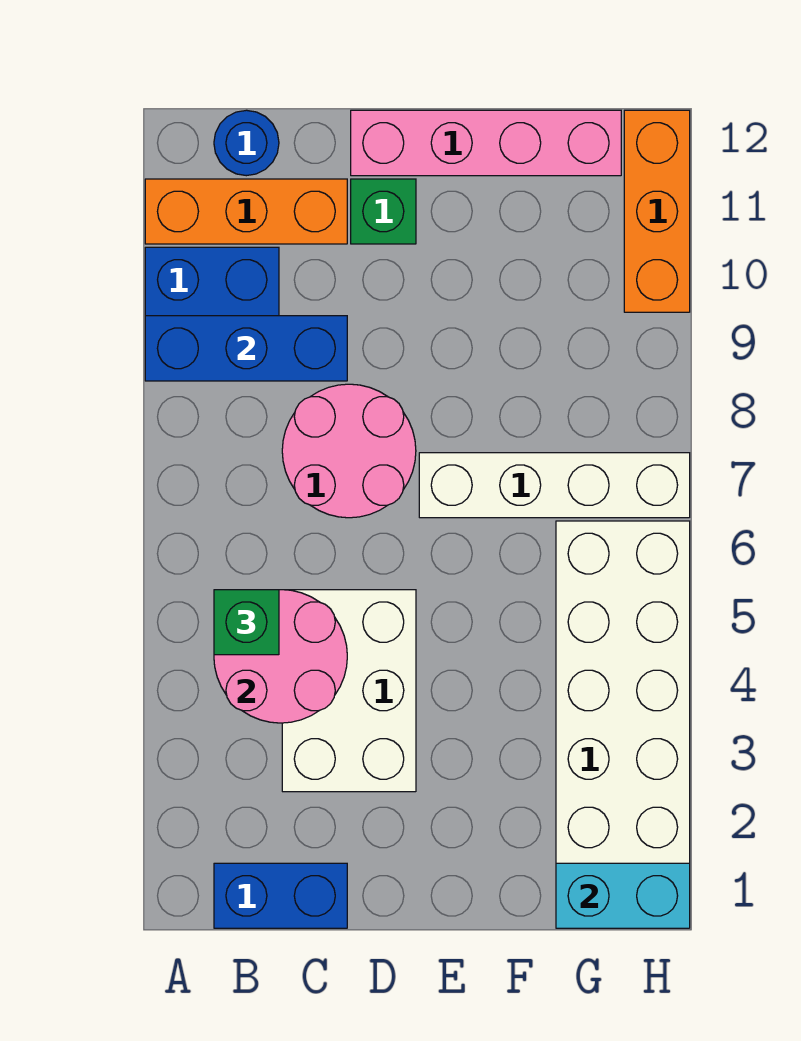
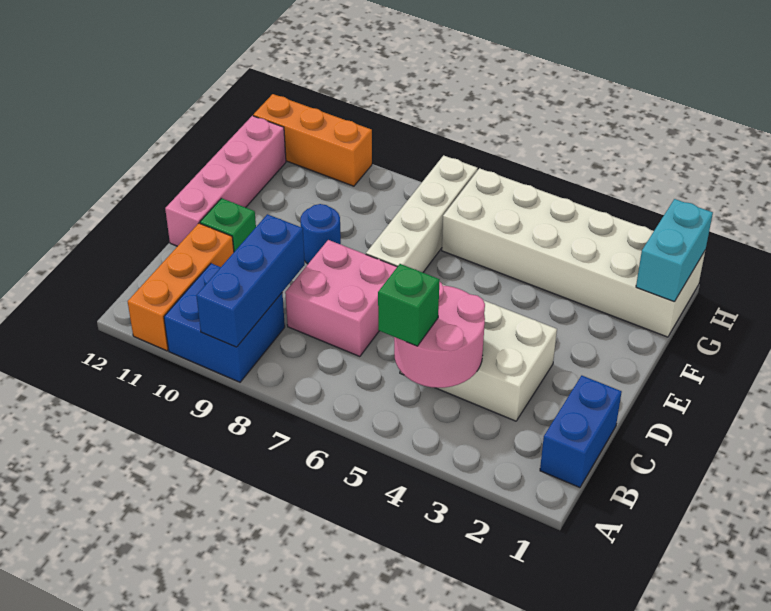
blue 1x1 round brick [214,110,279,176] -> blue 1x1 round brick moved to [301,204,341,264]
pink 2x2 round brick [282,384,416,518] -> pink 2x2 brick [285,240,397,357]

